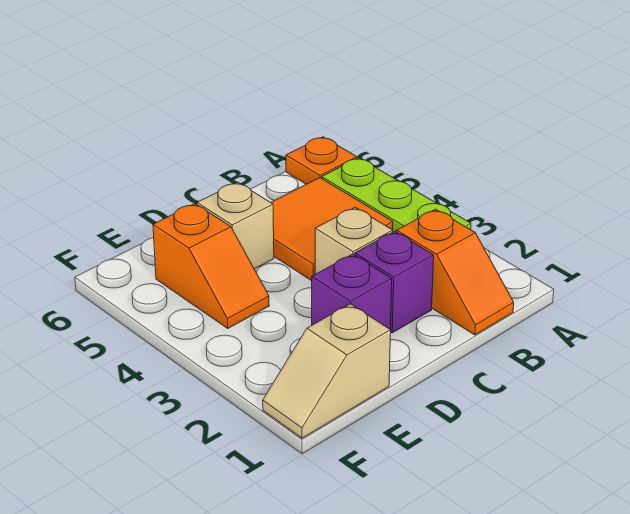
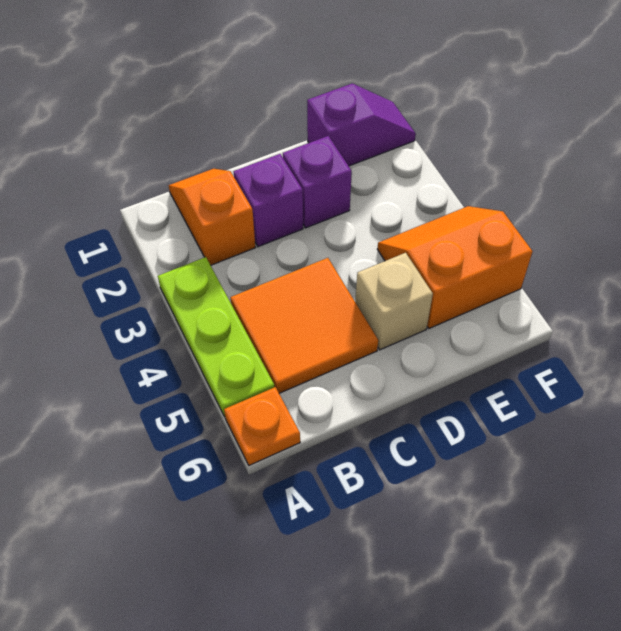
tan 1x1 brick [315,207,393,274] -> none
tan 1x2 slope [263,304,391,438] -> purple 1x2 slope [307,84,416,166]
orange 1x2 slope [153,204,269,328] -> orange 2x2 slope [377,206,533,328]

